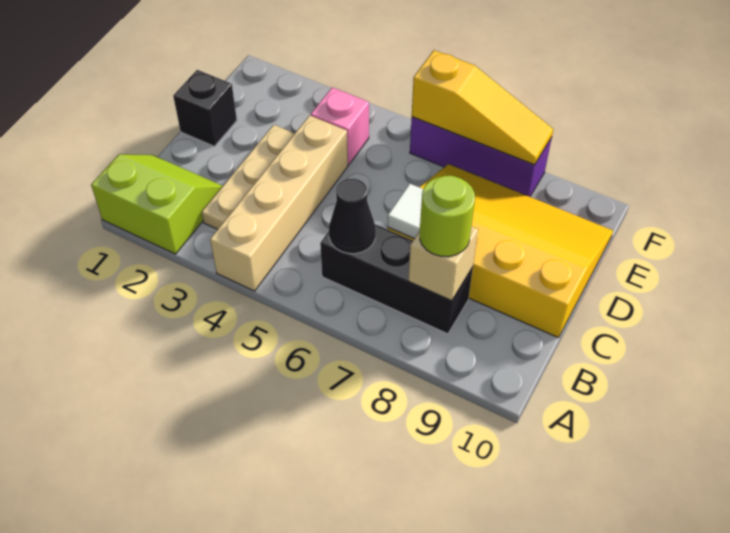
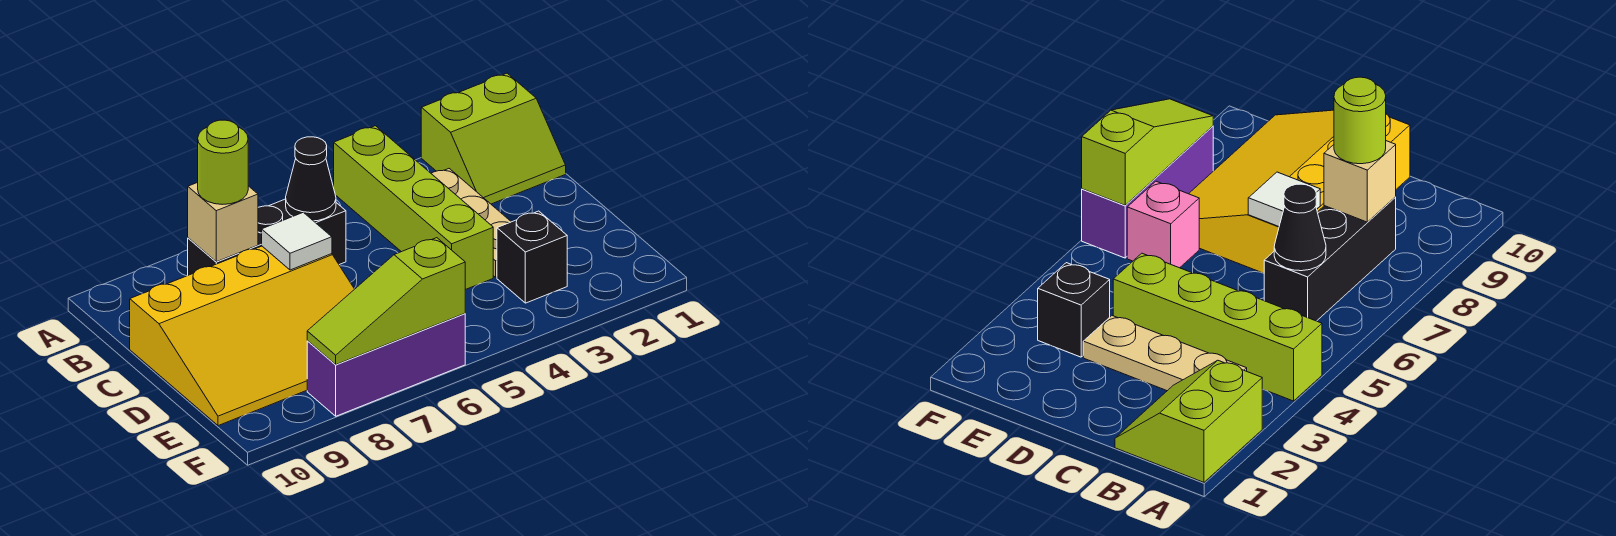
tan 1x4 brick [210,115,348,291] -> lime 1x4 brick [334,126,493,290]
black 1x1 brick [173,70,237,146] -> black 1x1 brick moved to [497,211,567,303]
pink 1x1 brick [311,87,369,165] -> pink 1x1 brick moved to [1127,181,1199,268]
yellow 1x3 slope [412,50,553,165] -> lime 1x3 slope [307,238,465,365]

